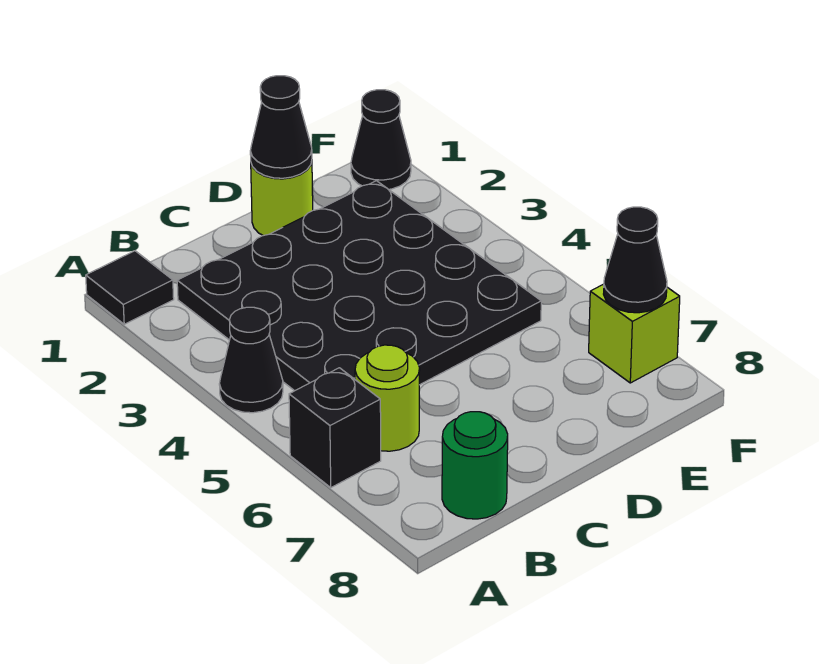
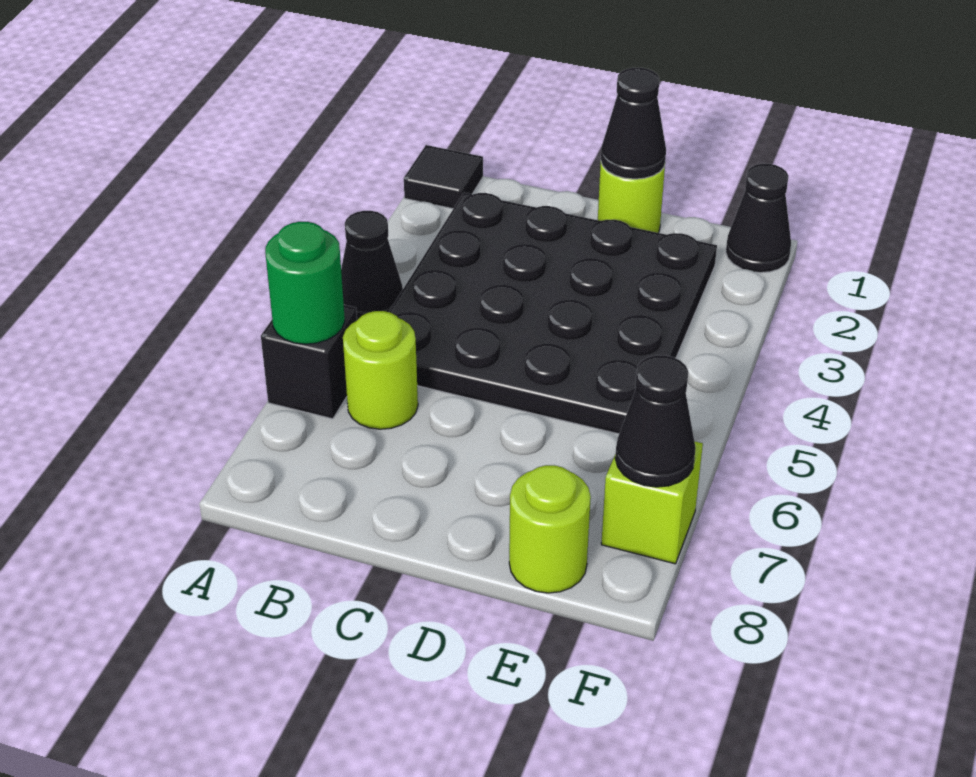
green 1x1 round brick [442,412,508,519] -> green 1x1 round brick moved to [265,222,345,344]
none -> lime 1x1 round brick [509,465,591,593]

